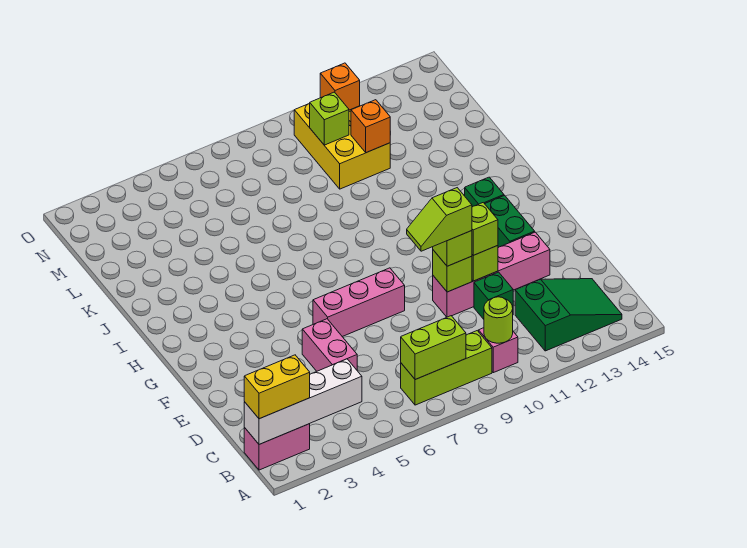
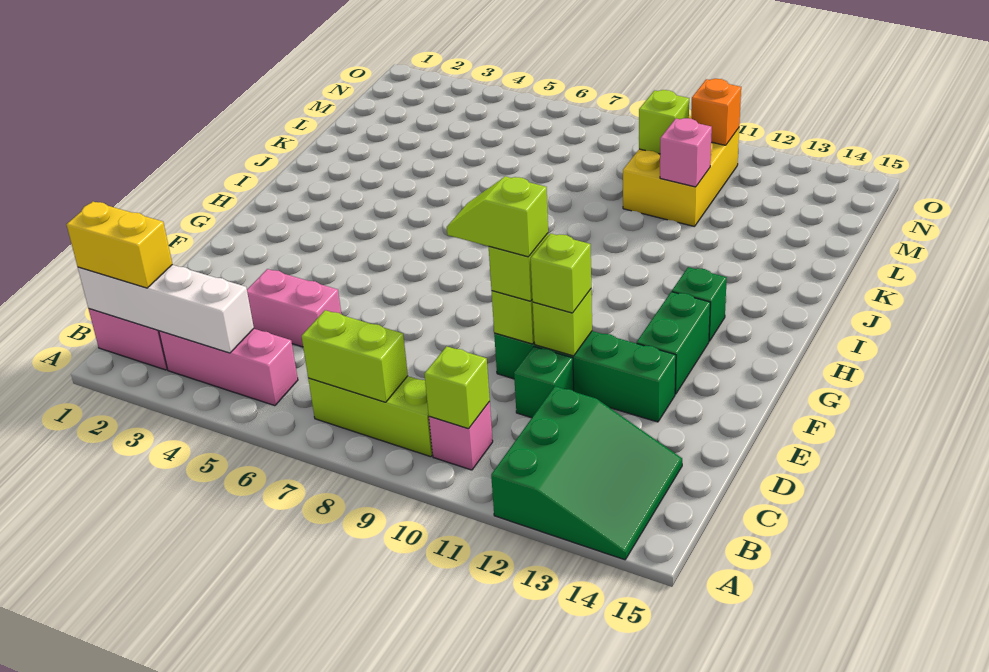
lime 1x1 round brick [484,297,513,343] -> lime 1x1 brick [425,346,490,429]
green 2x3 slope [515,279,622,351] -> green 3x3 slope [491,386,682,560]
pink 1x2 brick [302,319,357,371] -> pink 1x2 brick turned to [247,269,341,347]
pink 1x4 brick [433,232,550,317] -> green 1x4 brick [494,331,676,422]
pink 1x3 brick [313,268,405,337] -> pink 1x3 brick moved to [159,329,298,406]
orange 1x1 brick [351,100,390,153] -> pink 1x1 brick [660,118,712,187]

